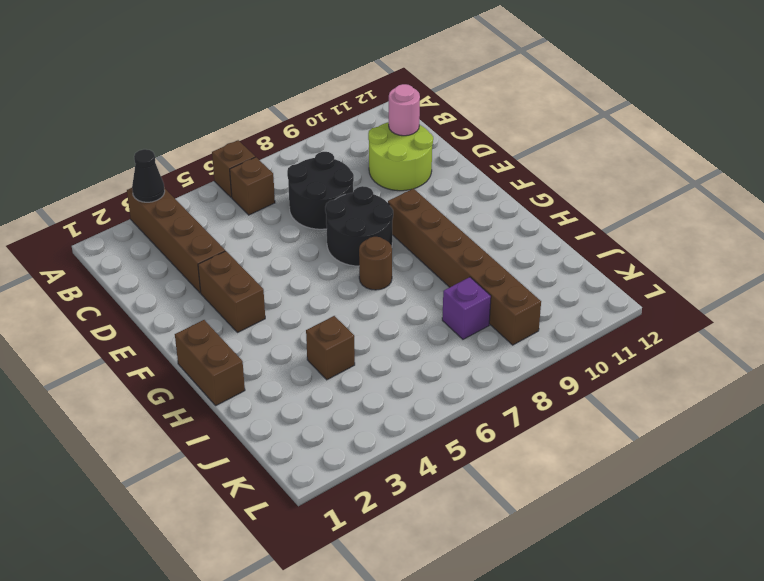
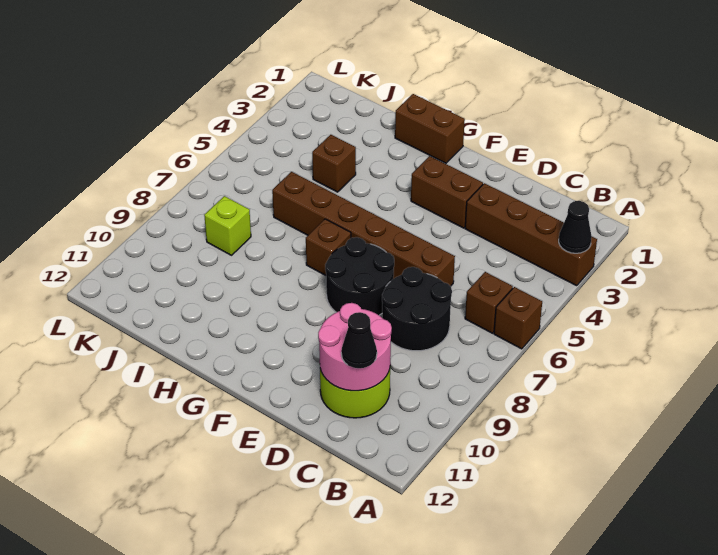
pink 1x1 round brick [388,84,420,136] -> pink 2x2 round brick [318,303,392,391]
none -> black 1x1 cone [341,312,377,368]
brown 1x6 brick [388,189,541,345] -> brown 1x6 brick moved to [272,172,455,286]
brown 1x1 round brick [359,237,392,290] -> brown 1x1 brick [306,219,351,275]
purple 1x1 brick [442,277,491,339] -> lime 1x1 brick [204,196,251,255]

